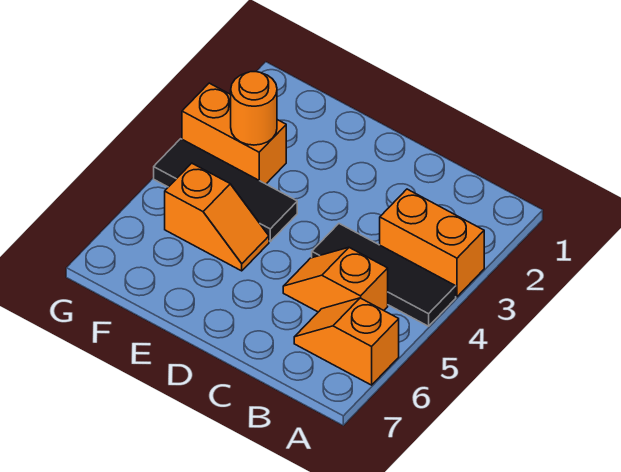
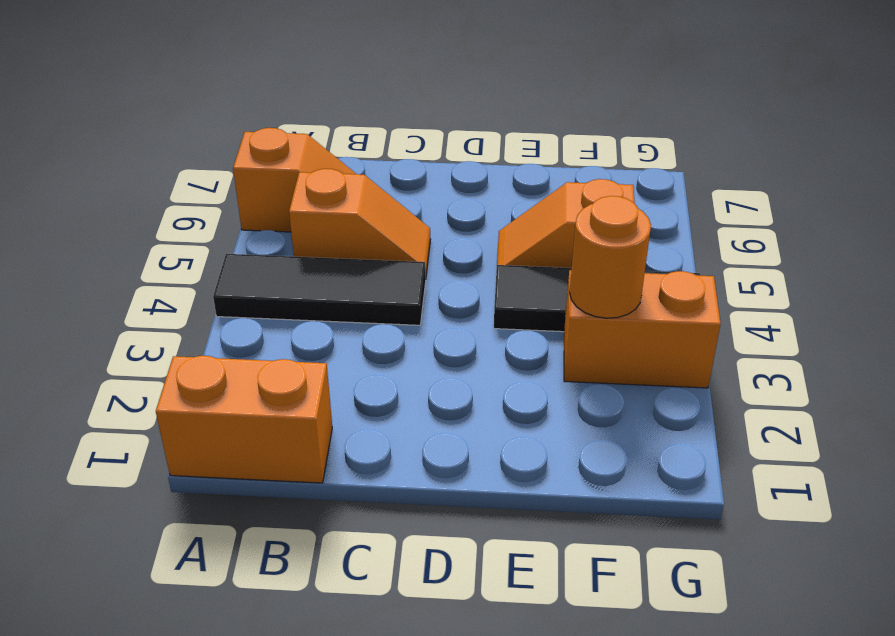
orange 1x2 brick [380,189,484,297] -> orange 1x2 brick moved to [156,356,332,483]

